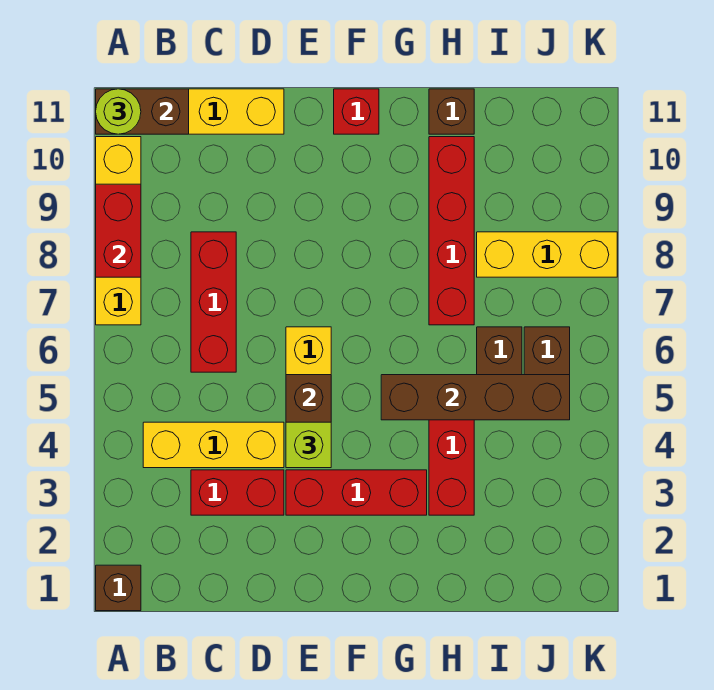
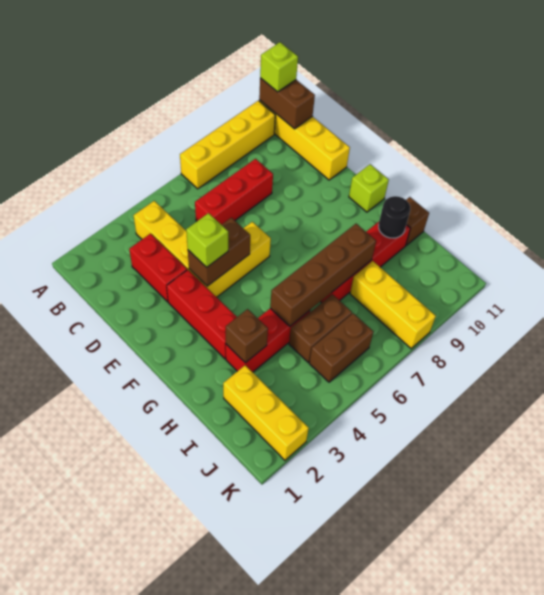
brown 1x1 brick [96,565,141,611] -> brown 1x1 brick moved to [226,309,268,363]
red 1x2 brick [96,184,141,277] -> none
lime 1x1 round brick [96,89,141,134] -> lime 1x1 brick [260,42,298,92]
red 1x1 brick [334,89,379,134] -> lime 1x1 brick [349,164,389,212]
brown 1x4 brick [381,375,570,420] -> brown 1x4 brick turned to [270,224,376,326]
none -> black 1x1 round brick [379,196,410,238]
none -> yellow 1x3 brick [223,365,309,460]

